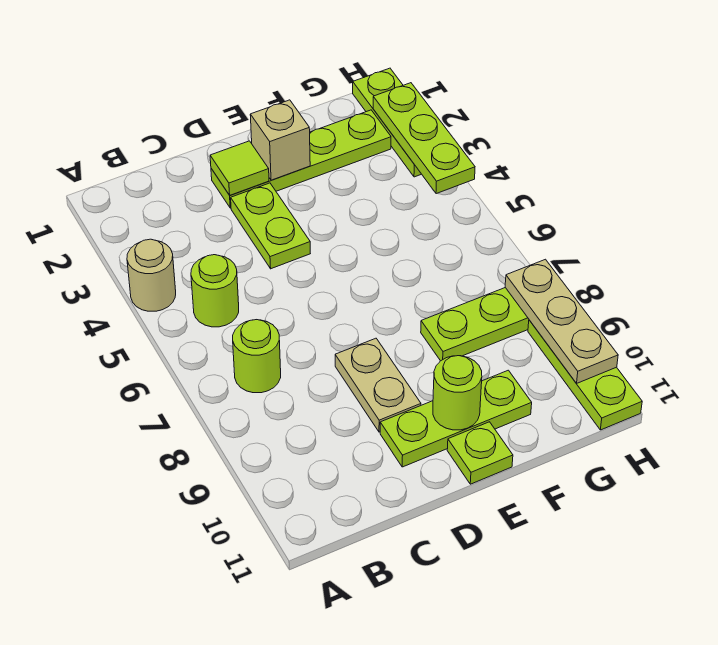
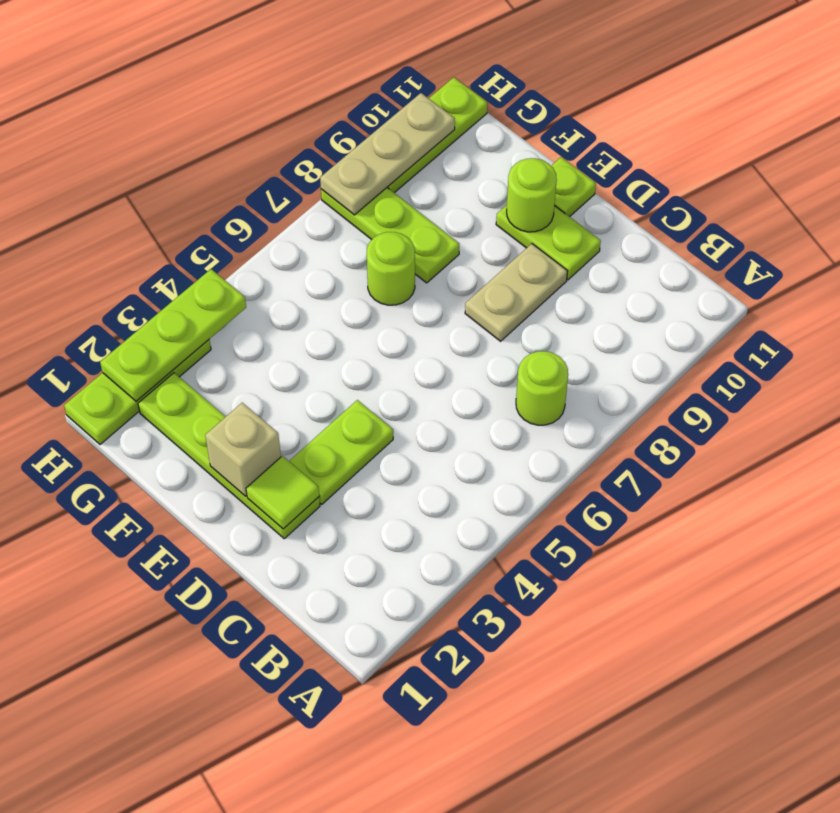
tan 1x1 round brick [127,239,176,311] -> none
lime 1x1 round brick [191,255,239,327] -> lime 1x1 round brick moved to [367,232,415,305]
lime 1x3 plate [380,370,532,467] -> lime 1x2 plate [496,205,601,280]

